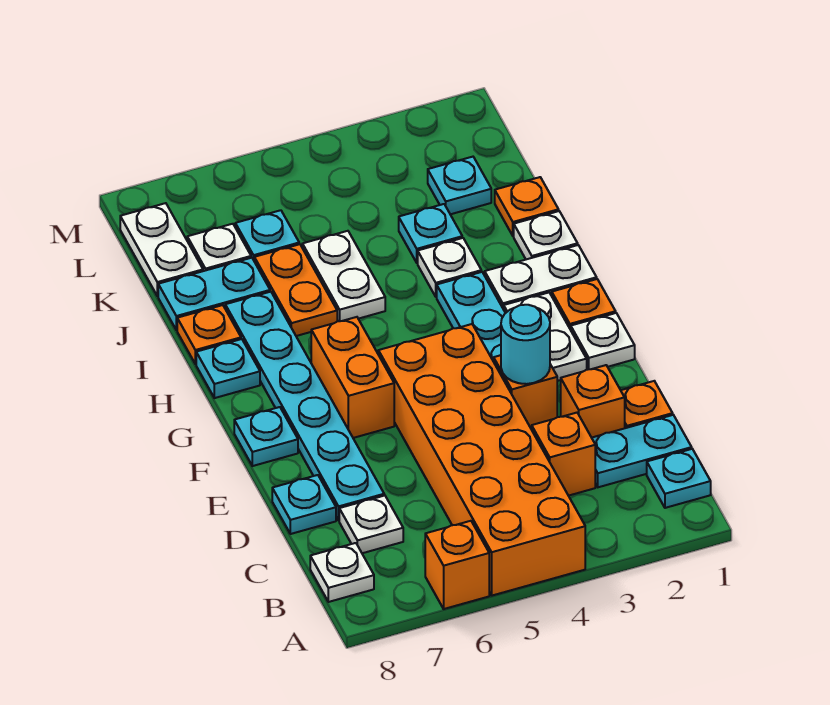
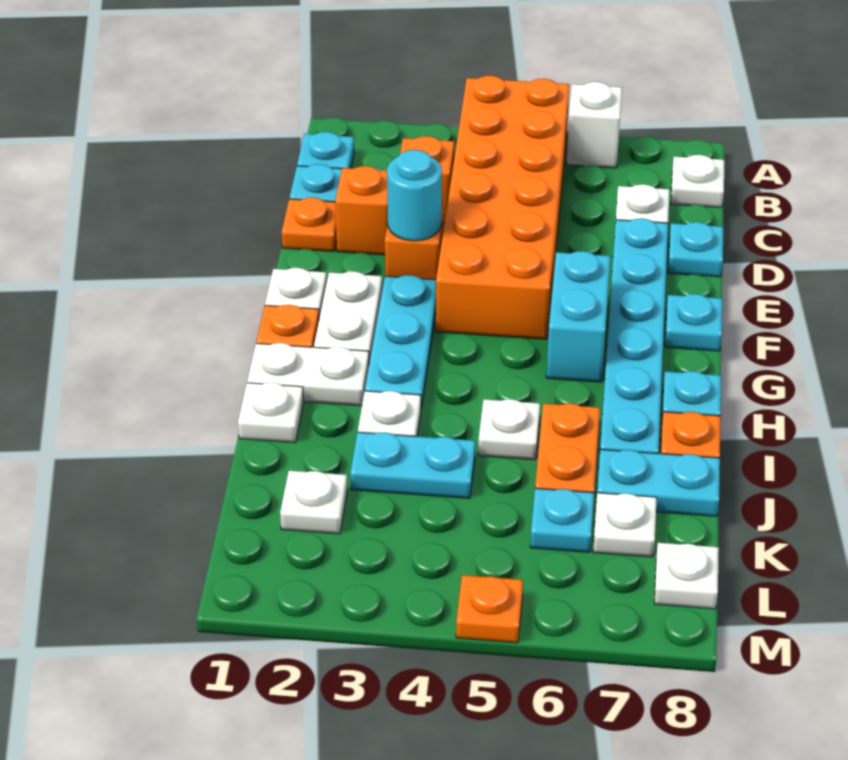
orange 1x1 brick [425,521,489,609] -> white 1x1 brick [567,82,622,168]
orange 1x2 brick [311,317,394,438] -> cyan 1x2 brick [546,251,611,382]
white 1x2 plate [302,231,385,321] -> white 1x1 plate [478,399,540,460]
orange 1x1 plate [495,177,559,236] -> orange 1x1 plate moved to [456,575,523,643]
cyan 1x1 plate [399,204,462,263] -> cyan 1x2 plate [350,432,475,498]
cyan 1x1 plate [428,157,491,214] -> white 1x1 plate [280,471,347,534]
white 1x2 plate [120,203,203,296] -> white 1x1 plate [654,543,719,609]

